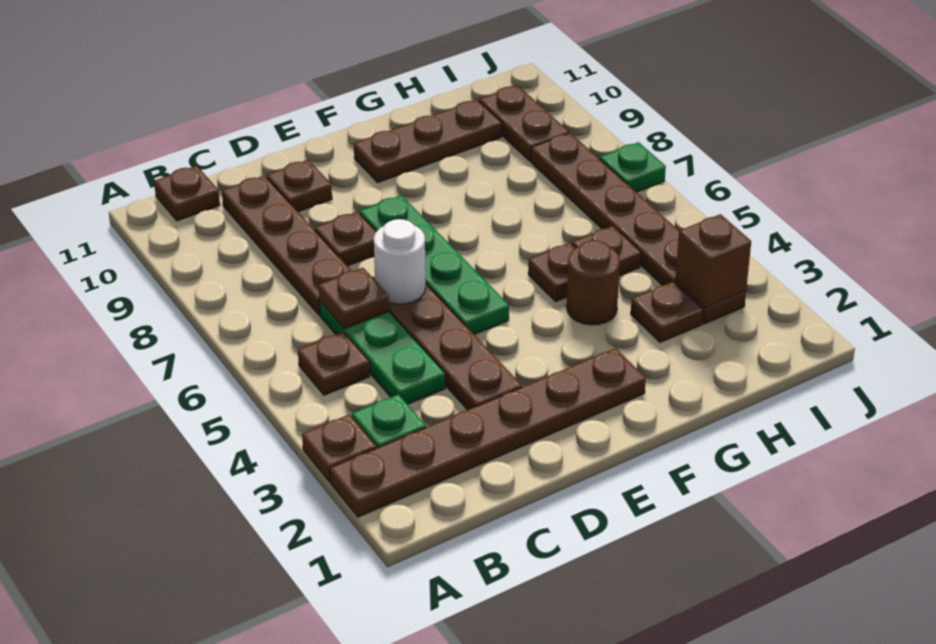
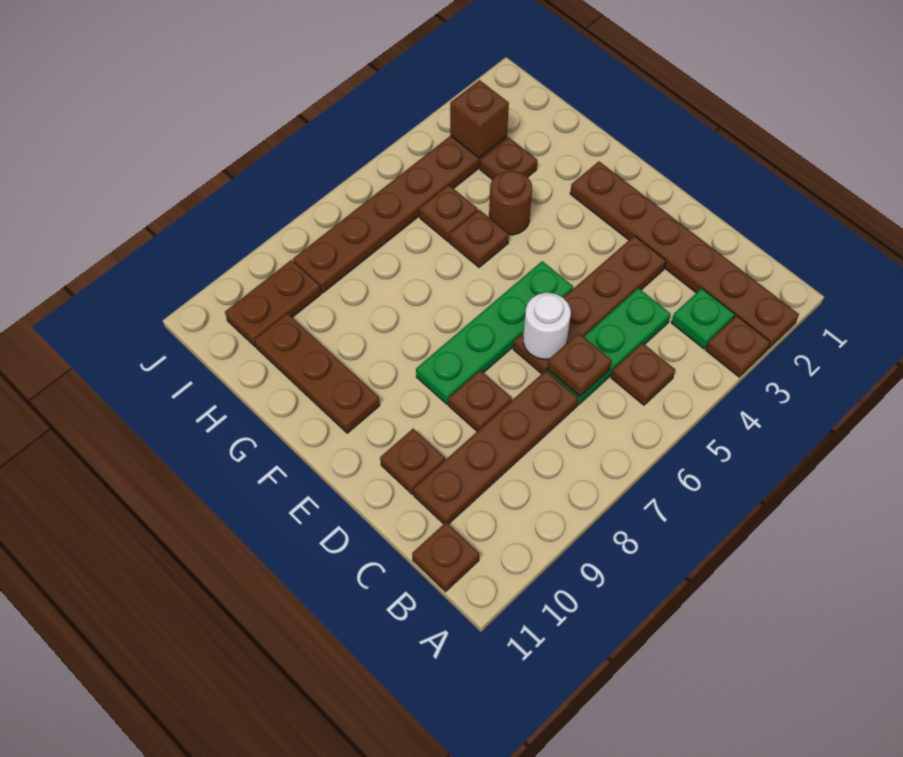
green 1x1 plate [600,142,666,192] -> none

